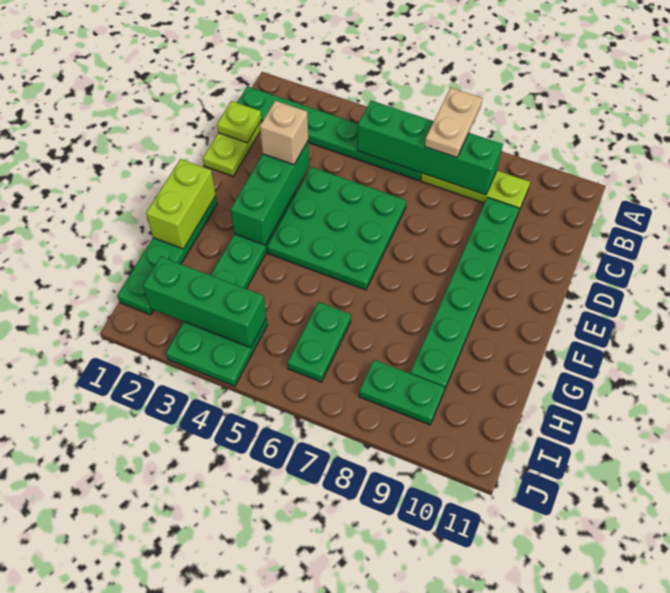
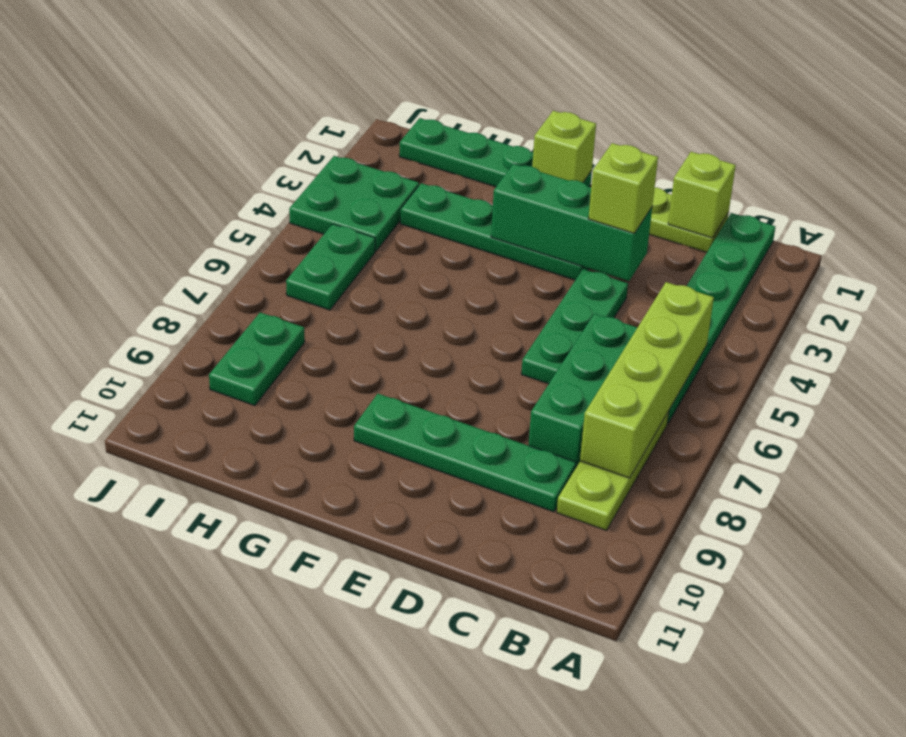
tan 1x2 plate [425,88,482,157] -> none
green 1x4 brick [357,101,503,195] -> lime 1x4 brick [580,282,714,478]
lime 1x1 plate [217,101,261,143] -> lime 1x1 brick [668,152,736,238]
green 1x6 plate [410,197,519,391] -> green 1x4 plate [354,394,576,512]
tan 1x1 brick [260,101,308,165] -> lime 1x1 brick [588,143,658,233]
green 3x3 plate [267,167,407,290] -> green 1x3 plate [521,269,628,384]
lime 1x2 brick [146,159,216,249] -> lime 1x1 brick [532,111,596,182]
green 1x2 plate [288,302,351,382] -> green 1x2 plate turned to [286,224,375,310]
green 1x3 brick [143,257,266,348] -> green 1x3 brick moved to [528,314,638,467]

